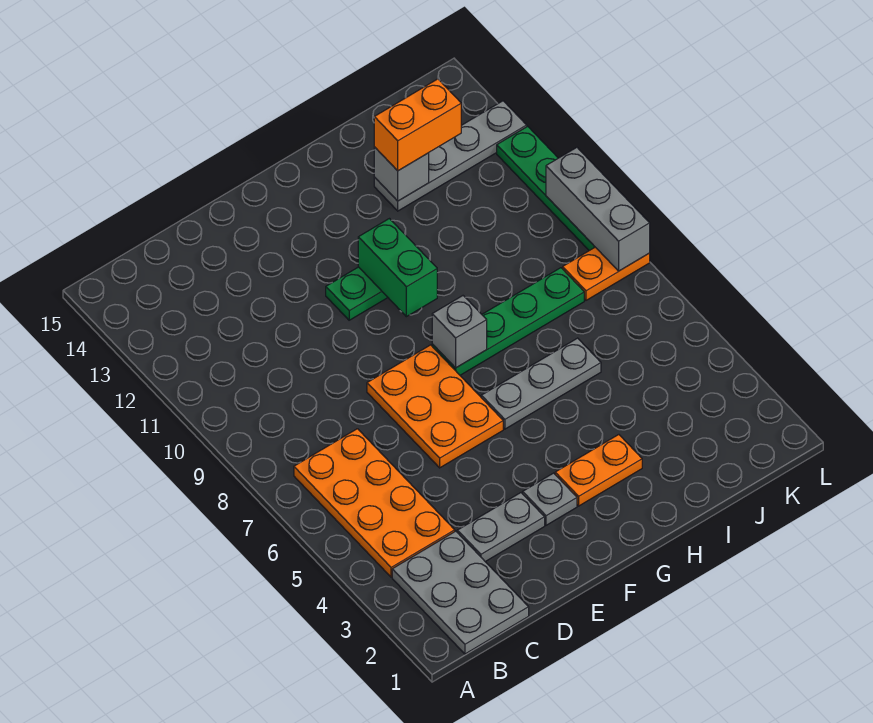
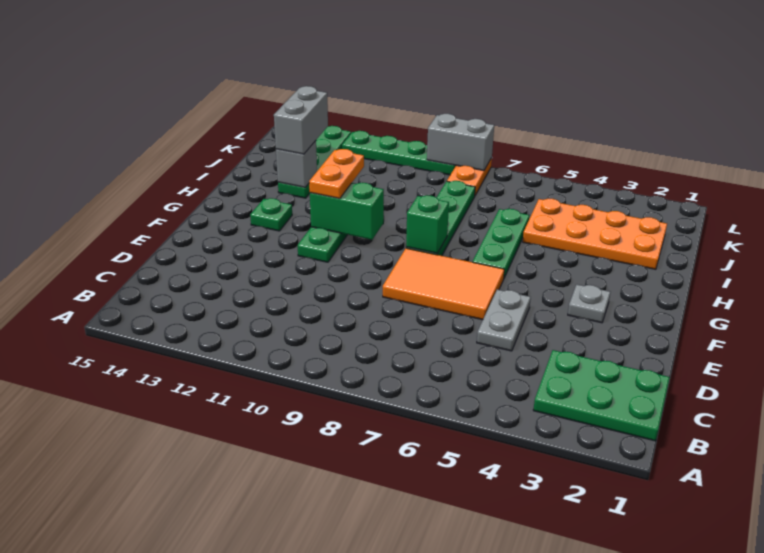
grey 2x3 plate [392,531,529,654] -> green 2x3 plate [533,350,670,441]
orange 2x4 plate [294,429,455,577] -> orange 2x4 plate moved to [523,198,667,269]
grey 1x2 plate [457,493,545,562] -> grey 1x2 plate moved to [477,289,531,351]
orange 2x3 plate [367,345,503,468] -> orange 2x3 tile [383,248,504,320]
orange 1x2 plate [555,435,642,506] -> orange 1x2 plate moved to [309,149,364,198]
grey 1x3 plate [481,338,601,429] -> green 1x3 plate [473,208,529,278]
grey 1x1 brick [432,296,487,368] -> green 1x1 brick [406,195,449,253]
none -> green 1x1 plate [250,198,292,231]
grey 1x4 plate [374,101,527,211] -> green 1x4 plate [278,126,351,198]
orange 1x2 brick [374,79,461,171] -> grey 1x2 brick [274,86,328,154]
grey 1x3 brick [546,148,650,271] -> grey 1x2 brick [427,114,494,171]

